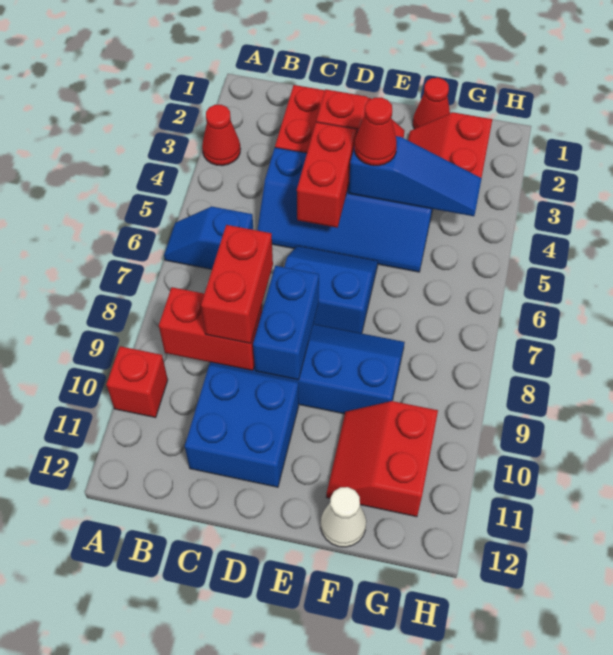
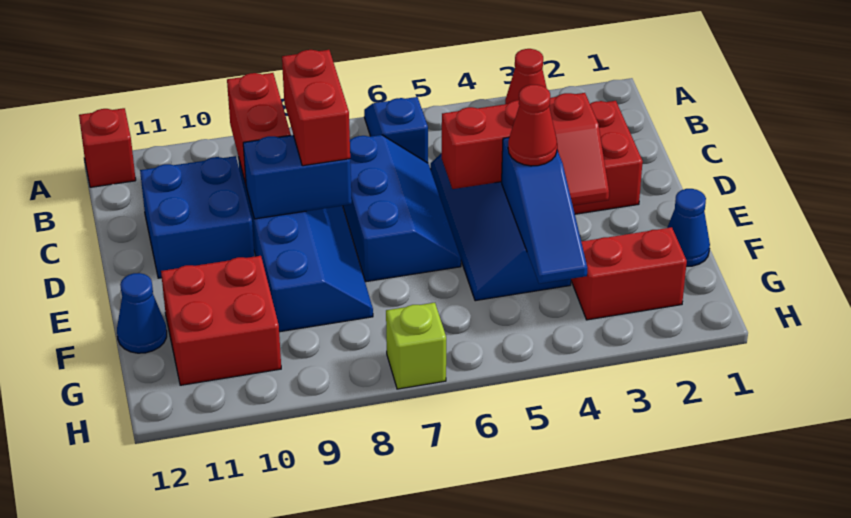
red 1x1 brick [106,346,168,418] -> red 1x1 brick moved to [79,108,136,187]
red 1x2 brick [201,225,273,344] -> red 1x2 brick turned to [282,50,350,166]
blue 2x2 slope [284,246,378,333] -> blue 2x3 slope [343,135,461,282]
red 1x1 cone [413,78,450,129] -> blue 1x1 cone [667,189,710,266]
red 2x2 slope [326,401,438,517] -> red 2x2 brick [161,256,281,385]
white 1x1 cone [321,487,366,547] -> blue 1x1 cone [117,273,167,353]
none -> lime 1x1 brick [386,303,446,389]

